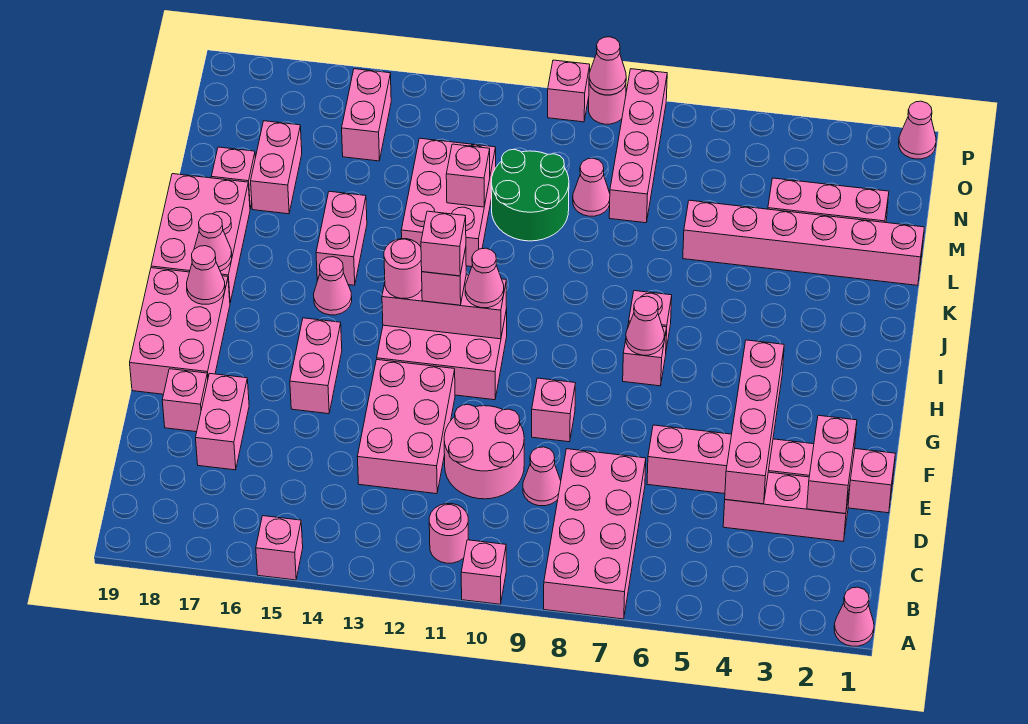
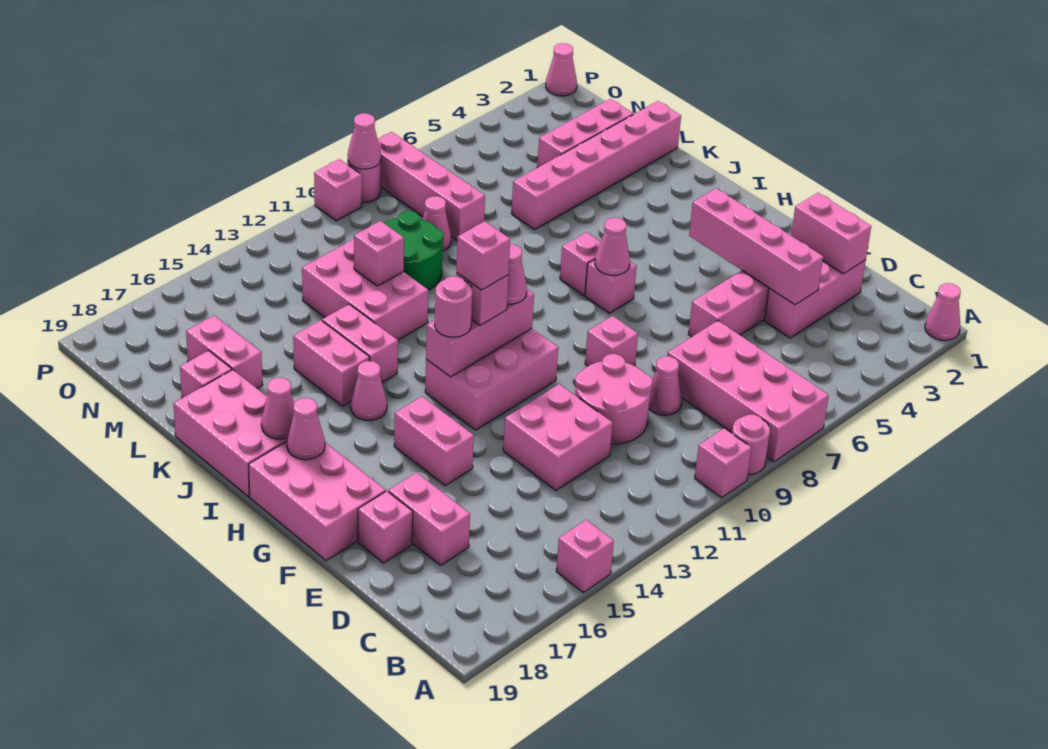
pink 1x1 round brick [429,504,469,563] -> pink 1x1 round brick moved to [732,415,770,475]
pink 2x3 brick [357,360,455,494] -> pink 2x2 brick [503,384,612,490]
pink 1x2 brick [342,69,391,161] -> pink 1x2 brick moved to [322,304,398,382]

